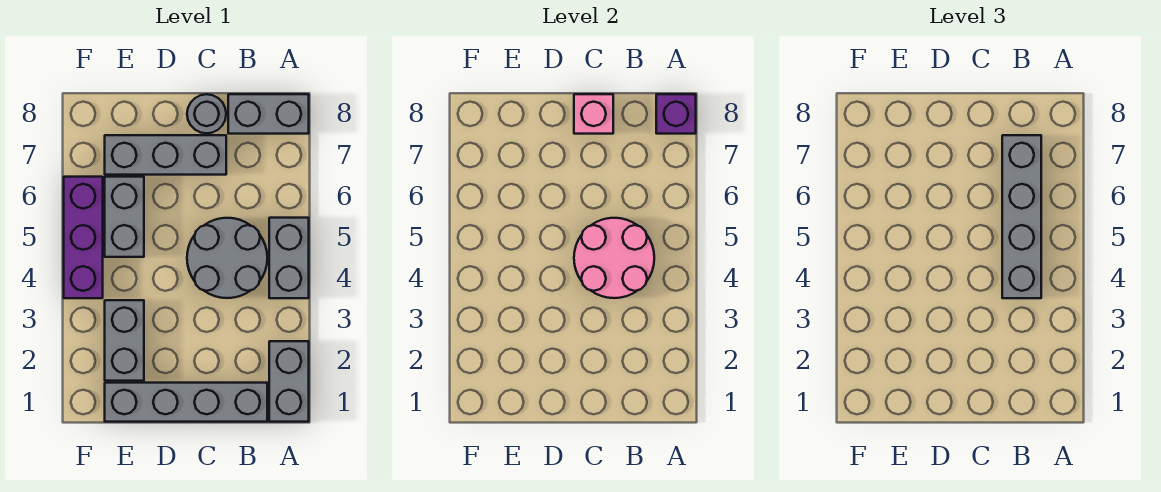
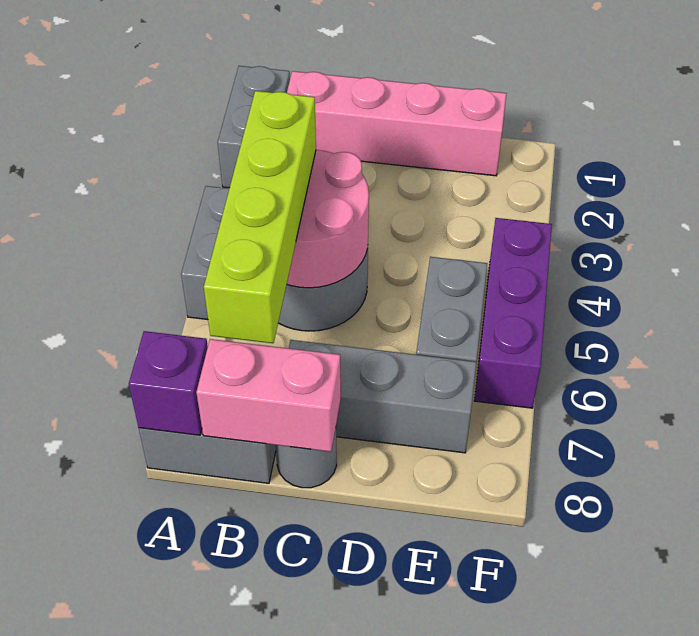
grey 1x4 brick [105,383,267,422] -> pink 1x4 brick [287,71,506,176]
grey 1x4 brick [1002,135,1041,298] -> lime 1x4 brick [204,91,316,343]
pink 1x1 brick [574,94,613,134] -> pink 1x2 brick [196,339,341,452]
grey 1x2 brick [105,300,144,381] -> none

